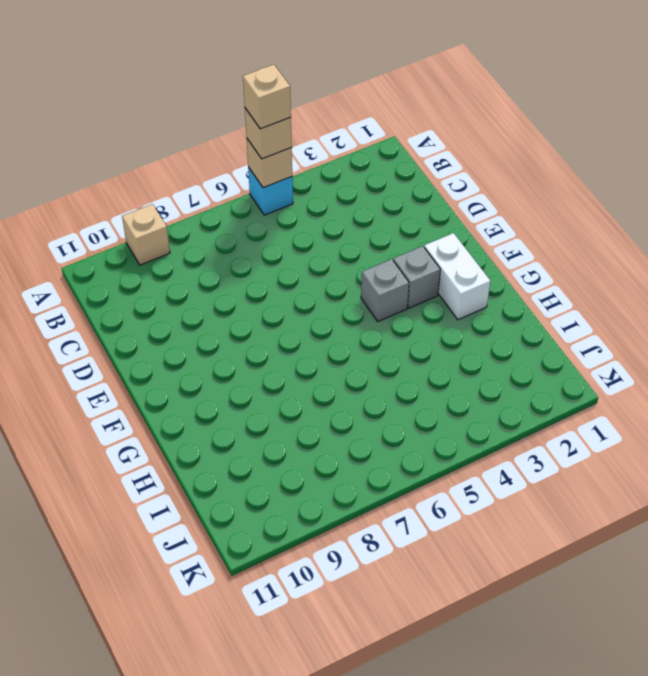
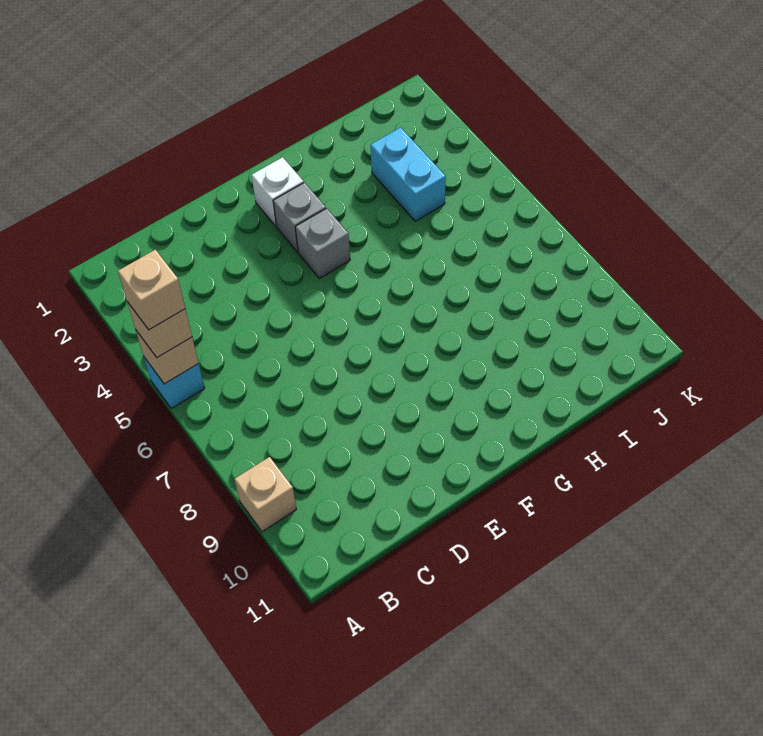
white 1x2 brick [424,233,490,320] -> white 1x1 brick [252,157,304,226]
none -> cyan 1x2 brick [371,128,446,221]

